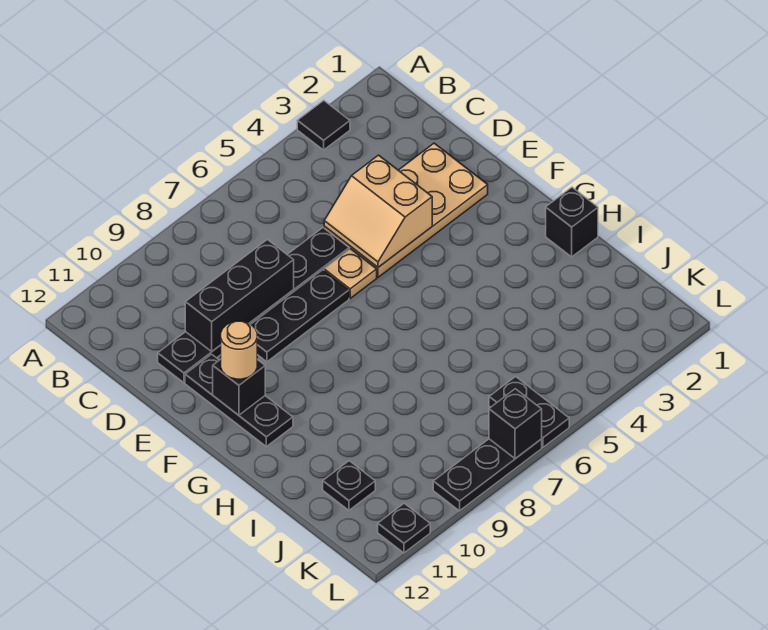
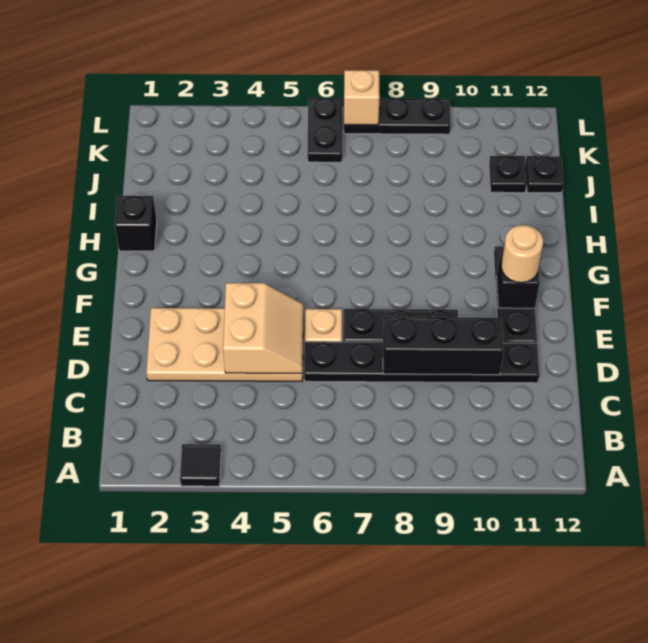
black 1x1 brick [489,389,542,459] -> tan 1x1 brick [344,70,380,125]
black 1x1 plate [378,503,430,553] -> black 1x1 plate moved to [525,156,564,193]

